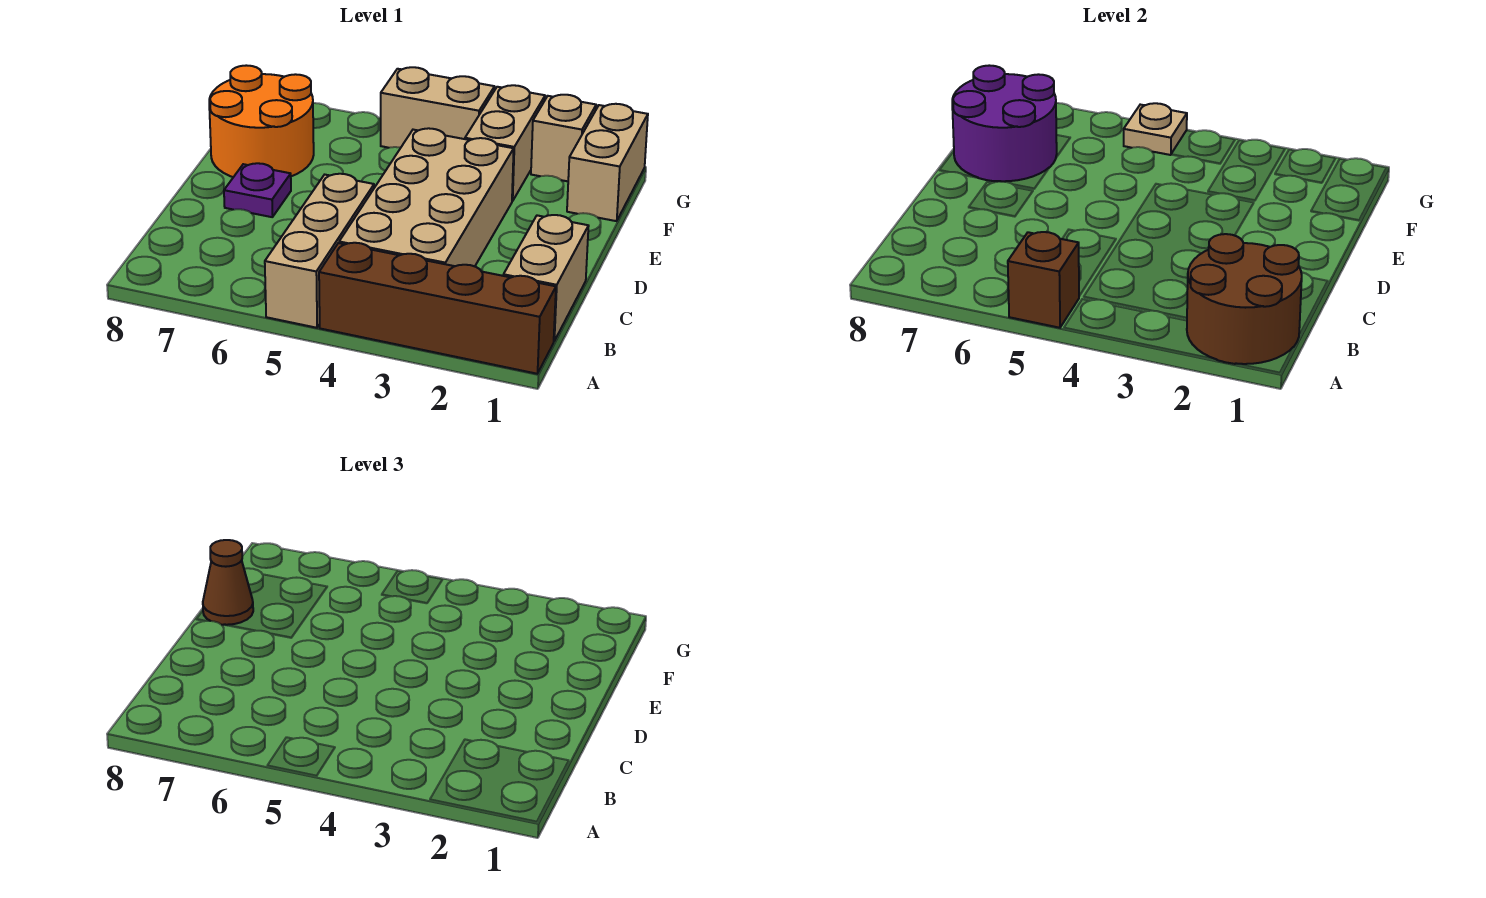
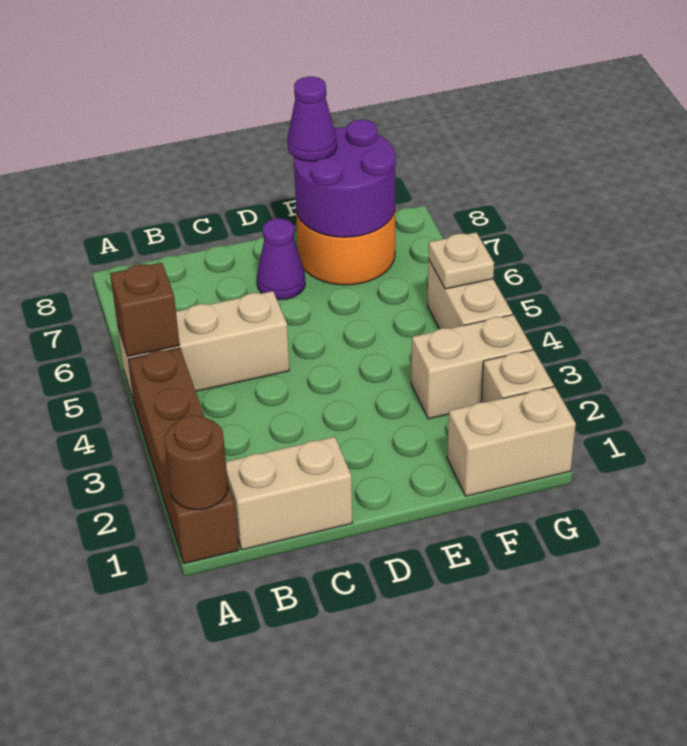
brown 2x2 round brick [1187,234,1302,364] -> brown 1x1 round brick [164,415,228,510]
tan 2x4 brick [339,128,514,266] -> none
purple 1x1 plate [224,163,291,217] -> purple 1x1 cone [257,218,305,300]
brown 1x1 cone [203,540,253,625] -> purple 1x1 cone [287,77,337,161]

